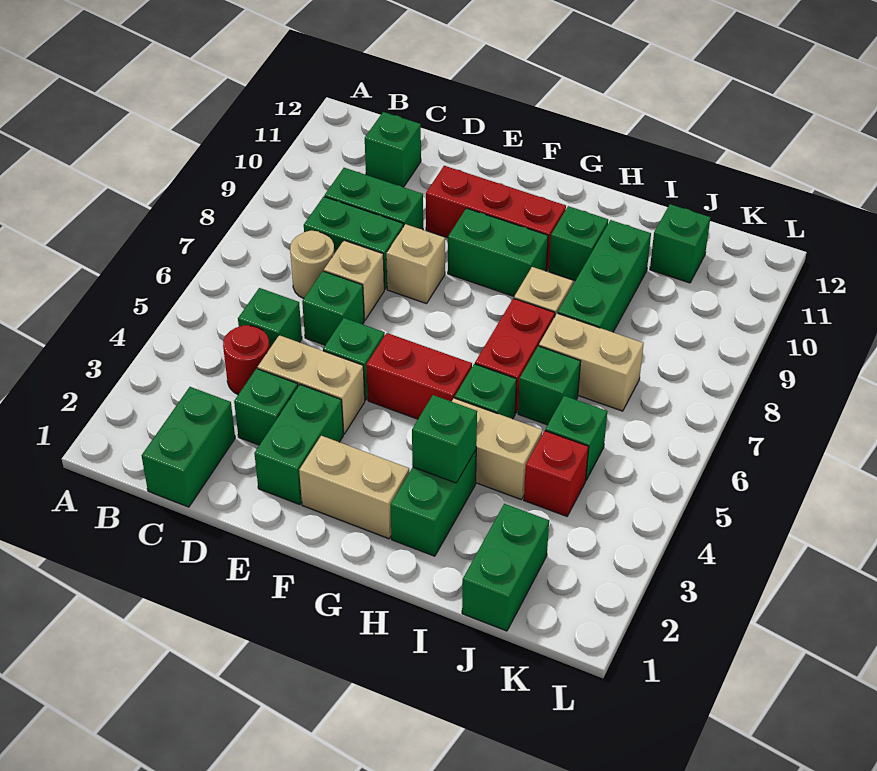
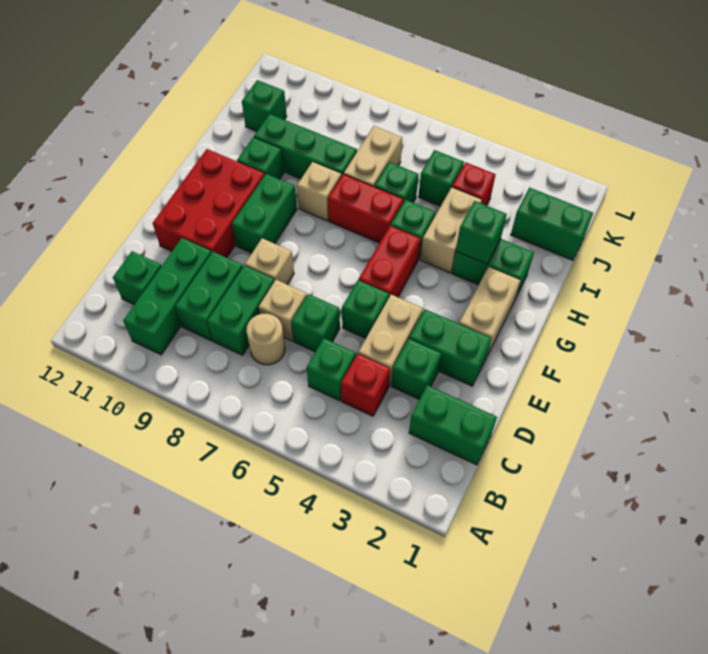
none -> green 1x3 brick [123,238,212,355]
red 1x1 round brick [223,325,270,395] -> red 1x1 brick [341,354,390,416]
red 1x3 brick [426,166,566,271] -> red 2x3 brick [153,149,265,258]

